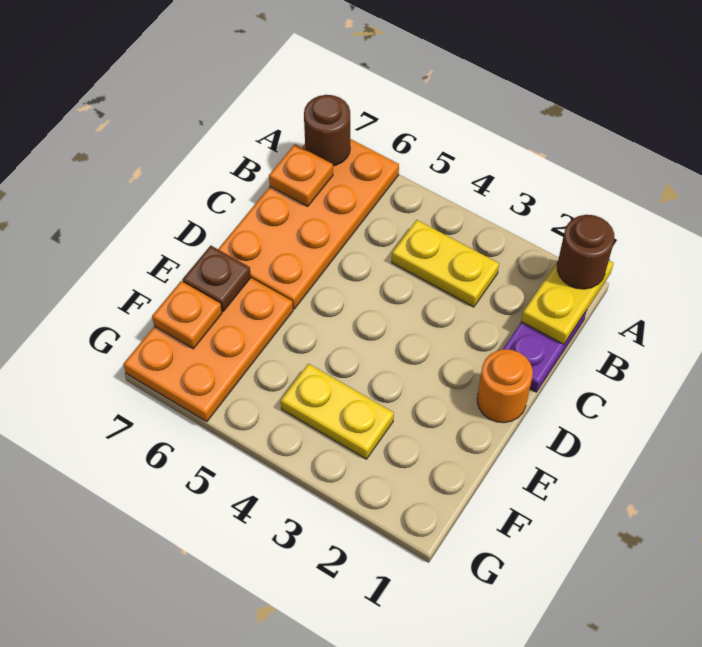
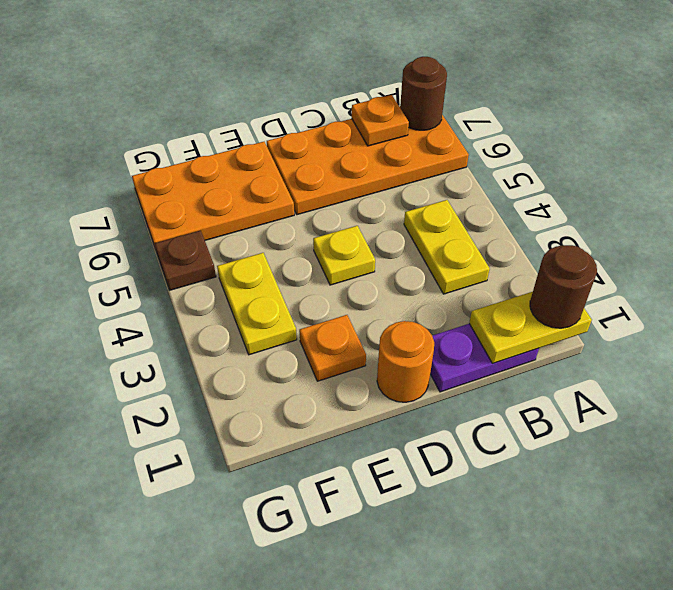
none -> yellow 1x1 plate [313,226,375,285]
brown 1x1 plate [183,245,251,311] -> brown 1x1 plate moved to [155,230,216,290]
orange 1x1 plate [152,281,222,349] -> orange 1x1 plate moved to [299,315,366,381]

